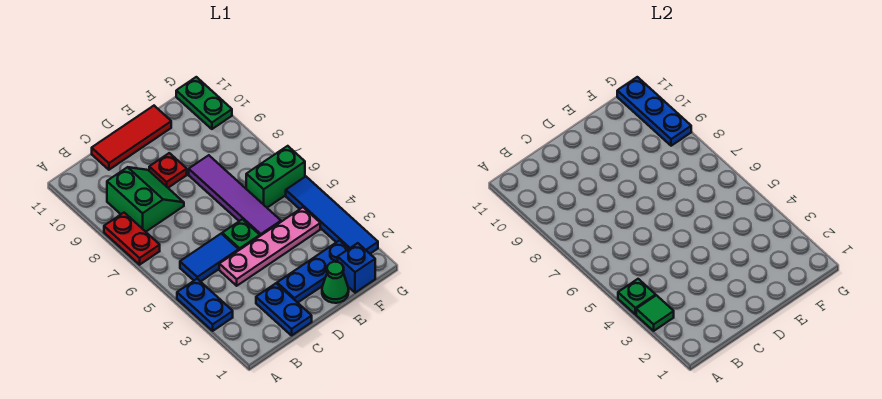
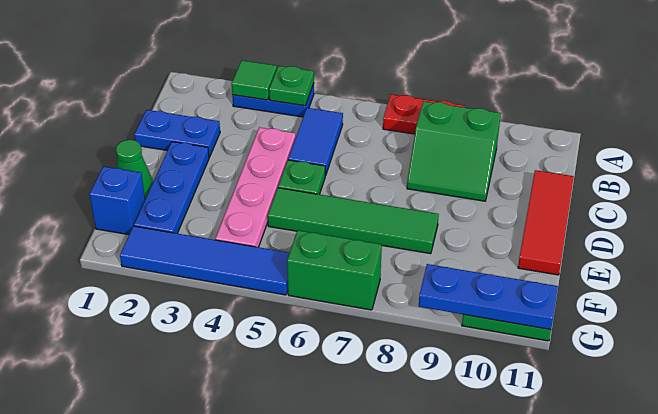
red 1x1 plate [149,153,187,188] -> none
purple 1x4 tile [189,155,281,236] -> green 1x4 tile [268,188,439,254]
green 1x2 brick [246,146,305,208] -> green 1x2 brick turned to [287,230,382,310]

